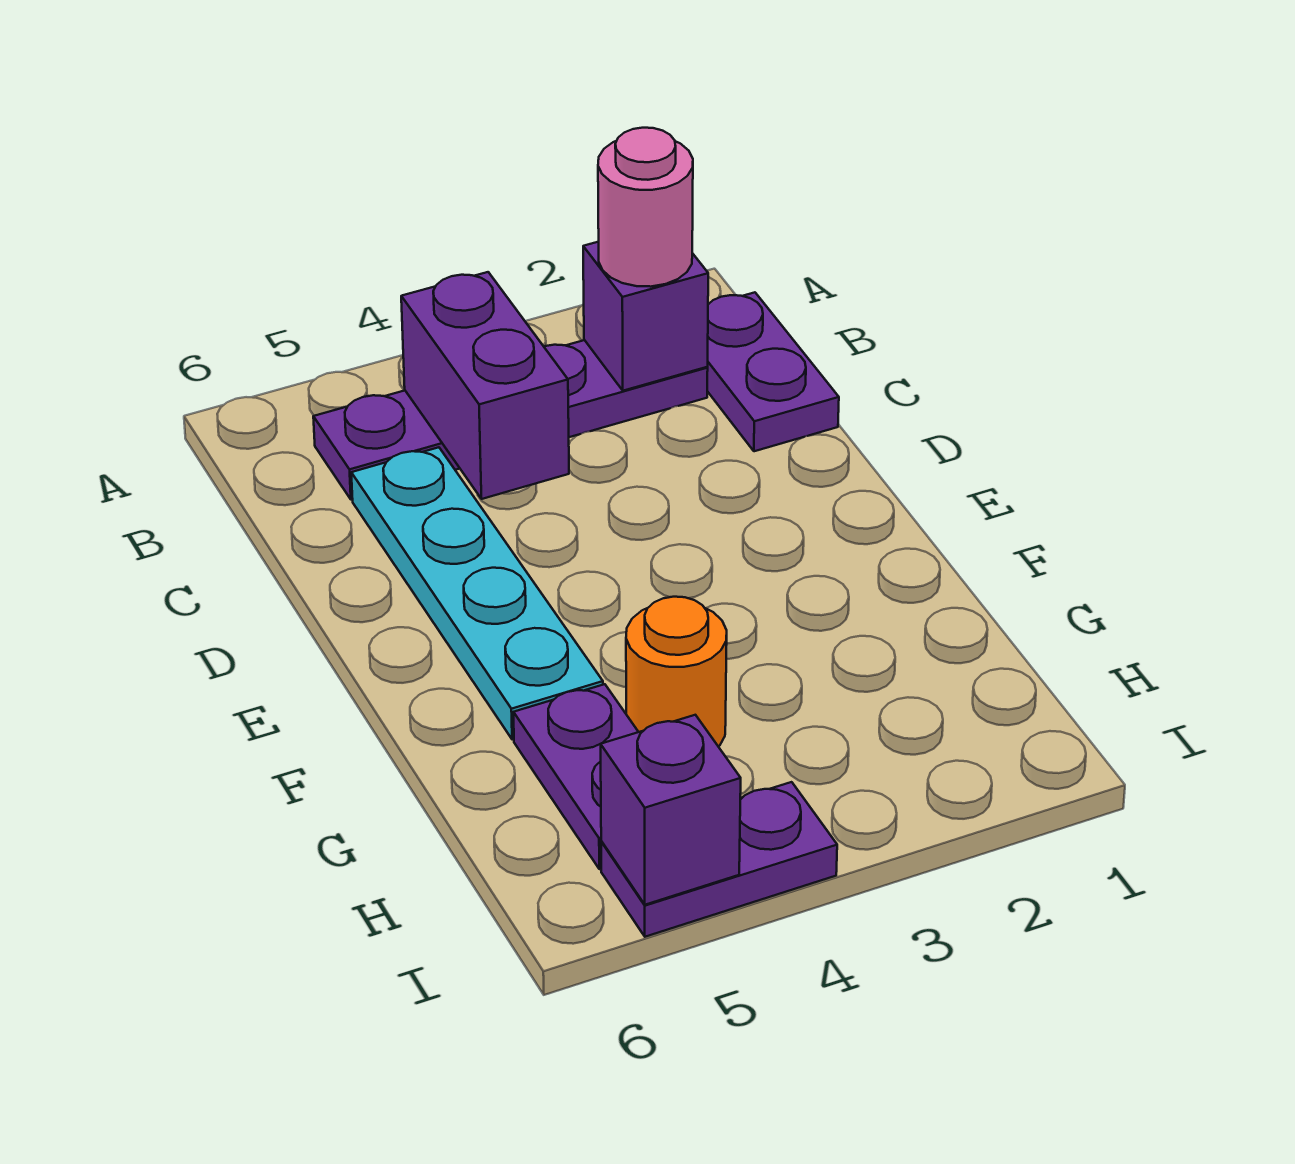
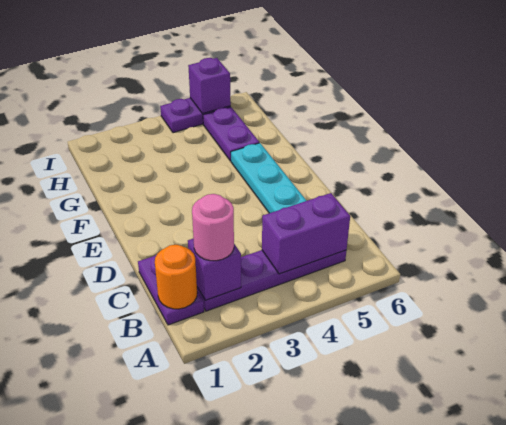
purple 1x2 brick [401,272,569,499] -> purple 1x2 brick turned to [262,193,350,274]
orange 1x1 round brick [626,597,727,747] -> orange 1x1 round brick moved to [155,245,197,309]

